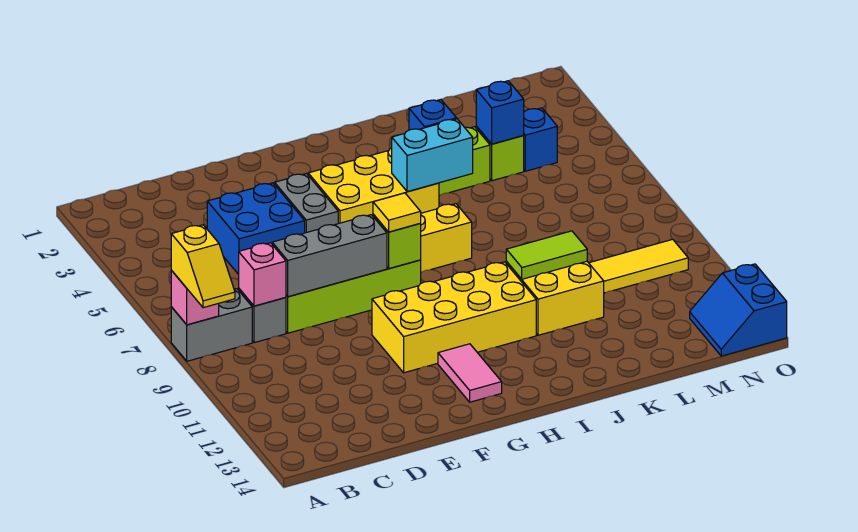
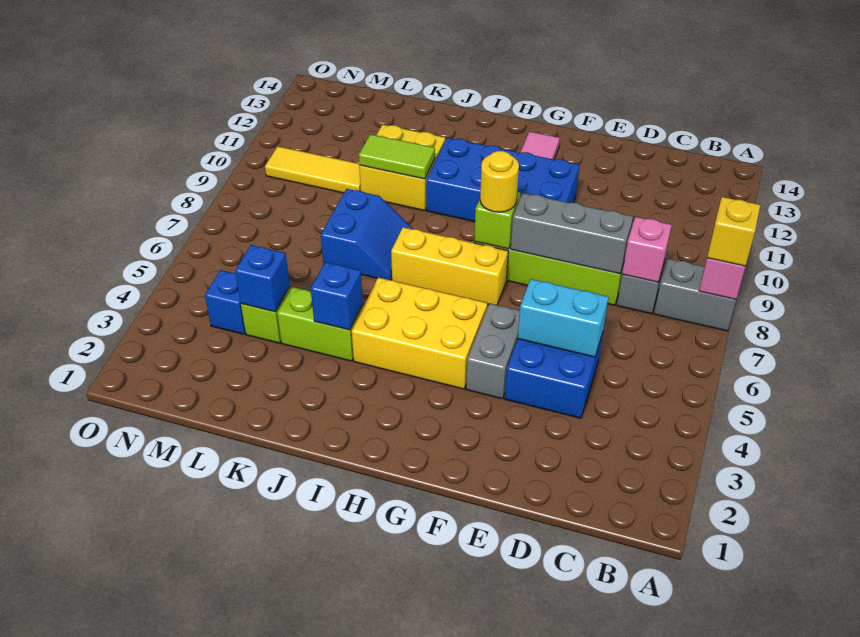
yellow 2x4 brick [372,262,536,373] -> blue 2x4 brick [426,138,579,222]
yellow 1x1 tile [373,193,421,232] -> yellow 1x1 round brick [480,151,519,212]
cyan 1x2 brick [392,119,473,192] -> cyan 1x2 brick moved to [518,279,609,357]
blue 2x2 slope [690,264,787,356] -> blue 2x2 slope moved to [321,189,413,280]

